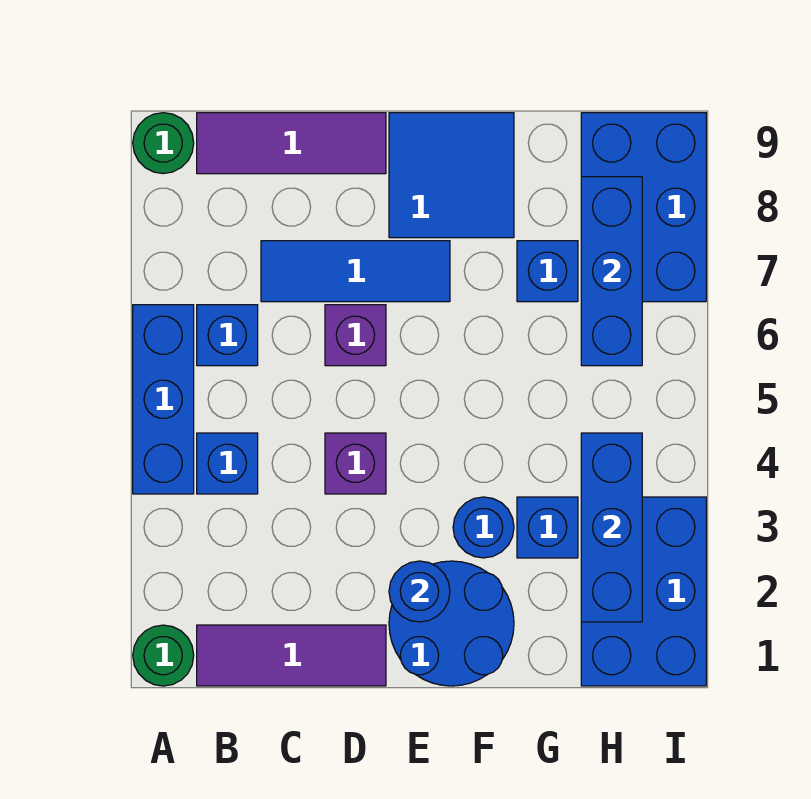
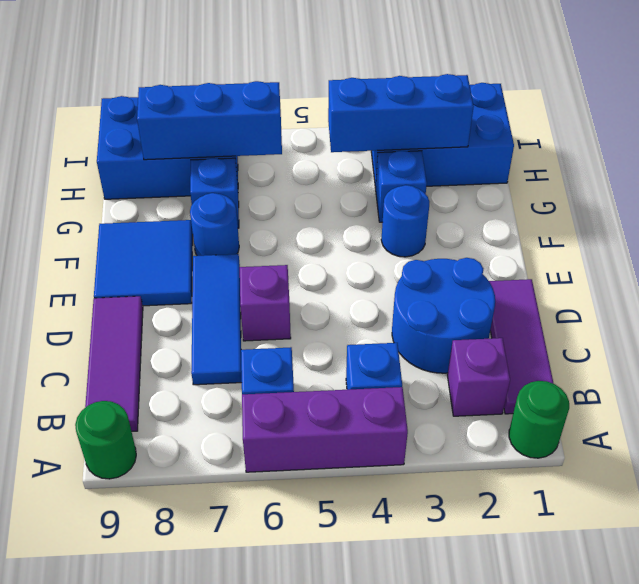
blue 1x3 brick [133,305,194,494] -> purple 1x3 brick [242,387,408,472]
purple 1x1 brick [325,433,386,494] -> purple 1x1 brick moved to [447,338,510,416]
blue 2x2 round brick [389,561,514,686] -> blue 2x2 round brick moved to [392,258,495,373]
blue 1x1 round brick [389,561,450,622] -> blue 1x1 round brick moved to [190,193,239,256]

